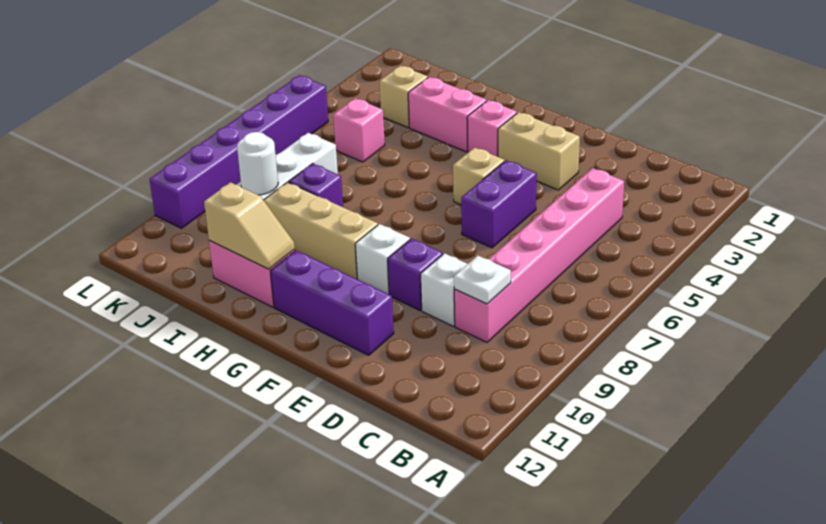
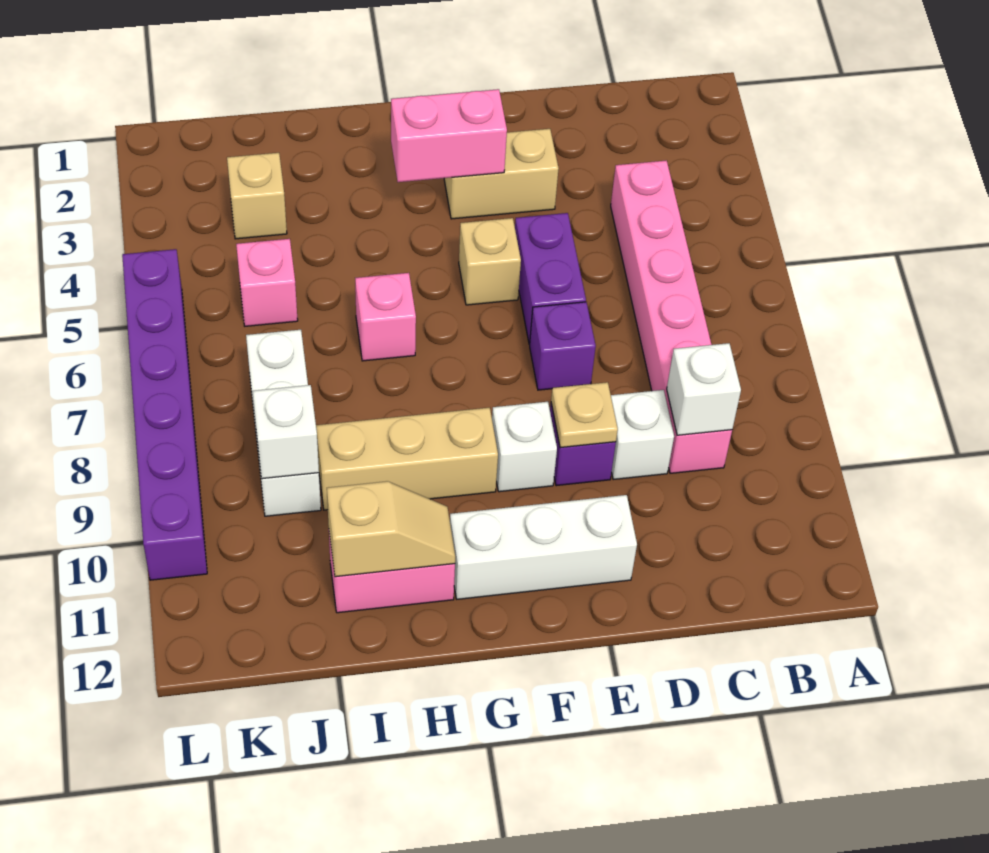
white 1x1 plate [454,256,511,304] -> white 1x1 brick [667,343,741,435]
none -> tan 1x1 plate [551,382,618,448]
purple 1x3 brick [271,250,394,355] -> white 1x3 brick [450,495,637,599]
pink 1x1 brick [467,100,517,157] -> pink 1x1 brick moved to [355,273,416,361]
pink 1x2 brick [408,77,487,152] -> pink 1x2 brick moved to [391,89,507,182]
purple 1x1 brick [289,164,343,207] -> purple 1x1 brick moved to [530,302,596,390]
white 1x1 round brick [237,132,278,195] -> white 1x1 brick [253,385,319,479]

